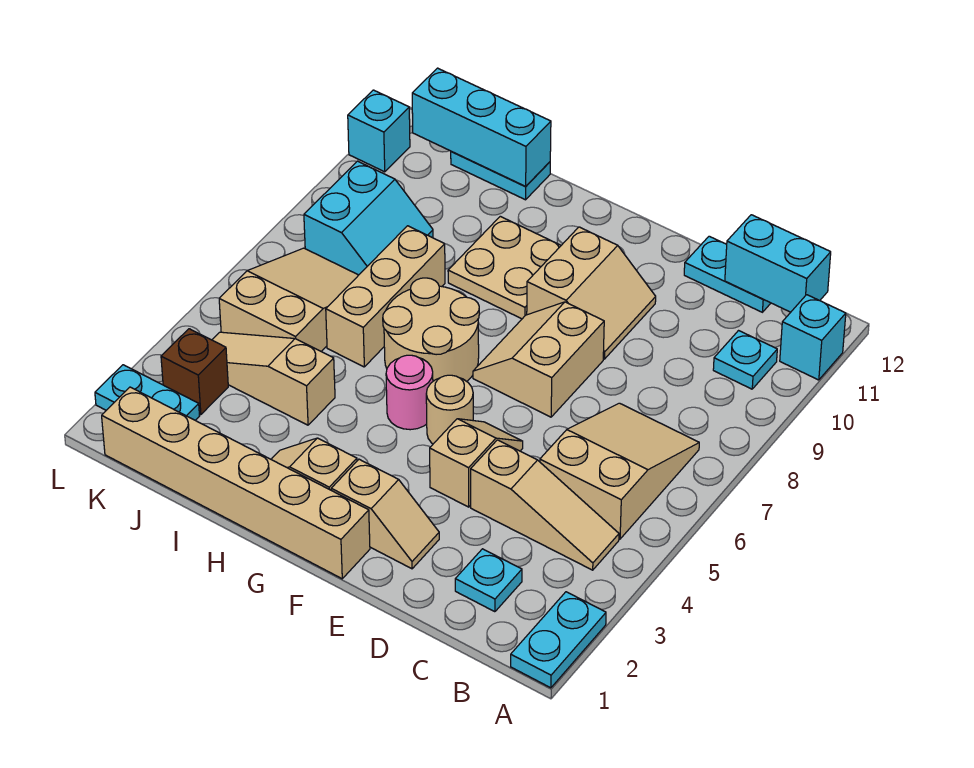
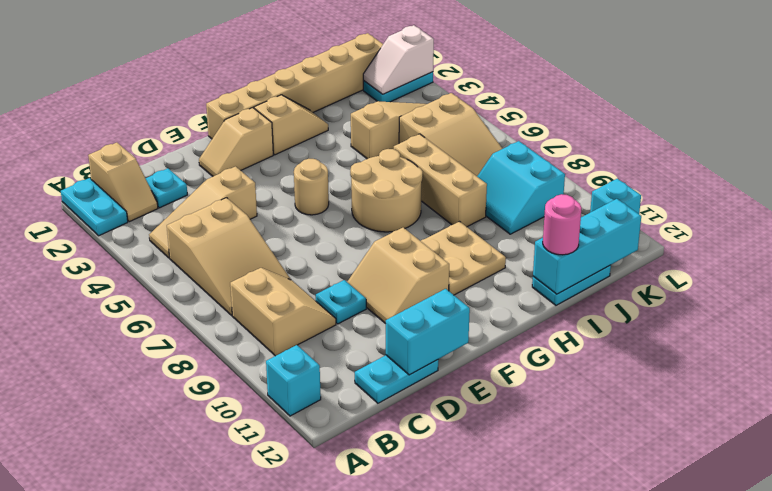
cyan 1x1 plate [713,331,777,389] -> cyan 1x1 plate moved to [316,280,366,324]
cyan 1x2 brick [725,215,831,312] -> cyan 1x2 brick moved to [386,289,470,375]
tan 1x2 slope [430,419,523,507] -> tan 1x2 slope moved to [88,142,158,222]
tan 2x2 slope [473,302,604,417] -> tan 2x2 slope moved to [230,268,336,356]
pink 1x1 round brick [386,355,433,430] -> pink 1x1 round brick moved to [543,194,582,255]
none -> white 1x2 slope [363,25,434,94]
brown 1x1 brick [161,329,228,415] -> none

